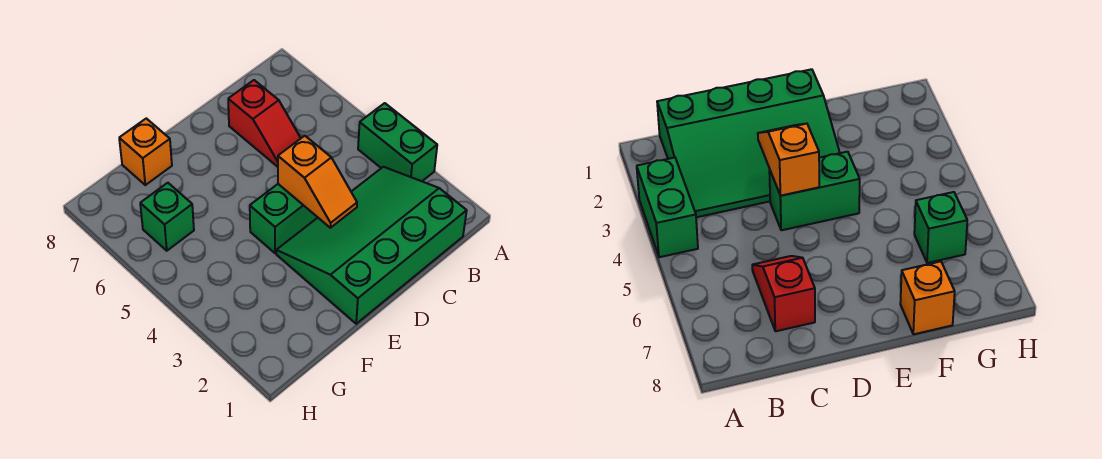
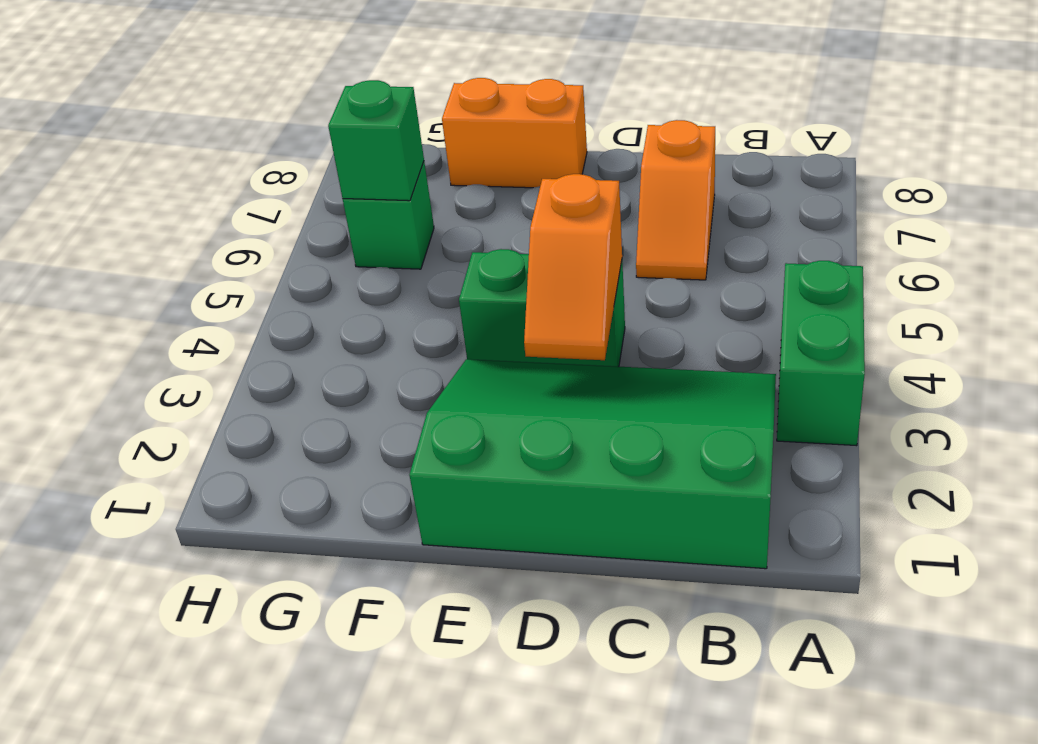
red 1x2 slope [228,80,301,167] -> orange 1x2 slope [636,120,715,280]
orange 1x1 brick [119,118,172,185] -> orange 1x2 brick [442,78,587,188]
none -> green 1x1 brick [328,80,424,201]

